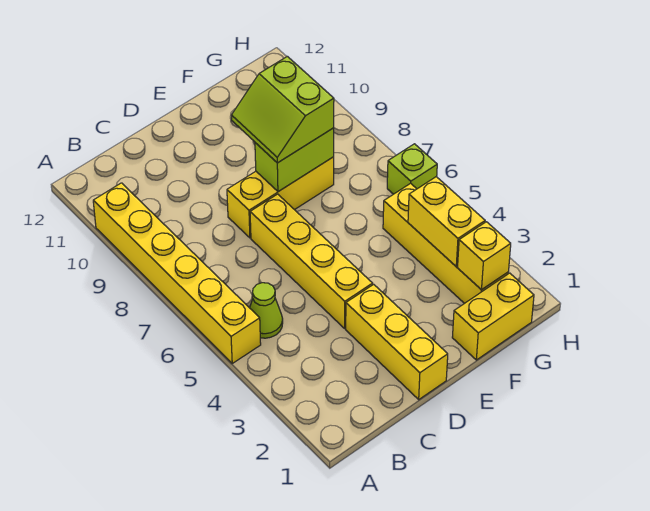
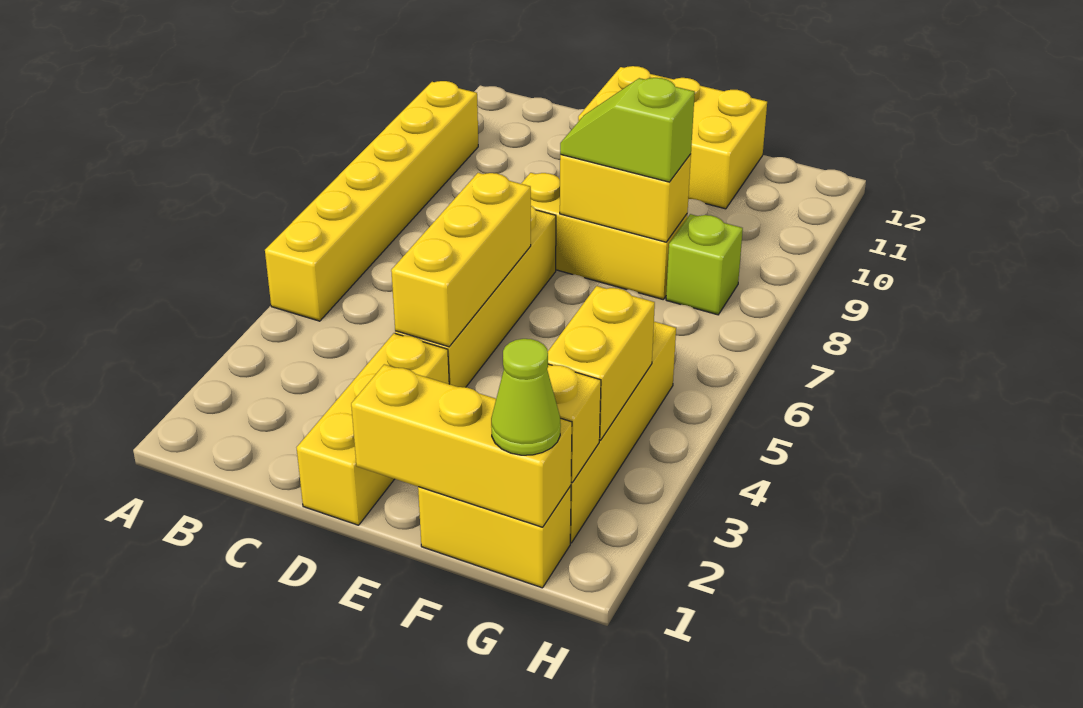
lime 1x1 cone [250,283,283,338] -> lime 1x1 cone moved to [491,339,561,455]
none -> yellow 1x3 brick [391,173,531,347]
none -> yellow 2x3 brick [578,66,767,209]
none -> yellow 1x3 brick [351,364,572,527]
lime 1x2 brick [255,128,334,192] -> yellow 1x2 brick [560,154,691,242]
lime 2x2 slope [231,56,334,163] -> lime 1x2 slope [560,78,695,182]
lime 1x1 brick [387,144,437,194] -> lime 1x1 brick moved to [666,214,743,315]

